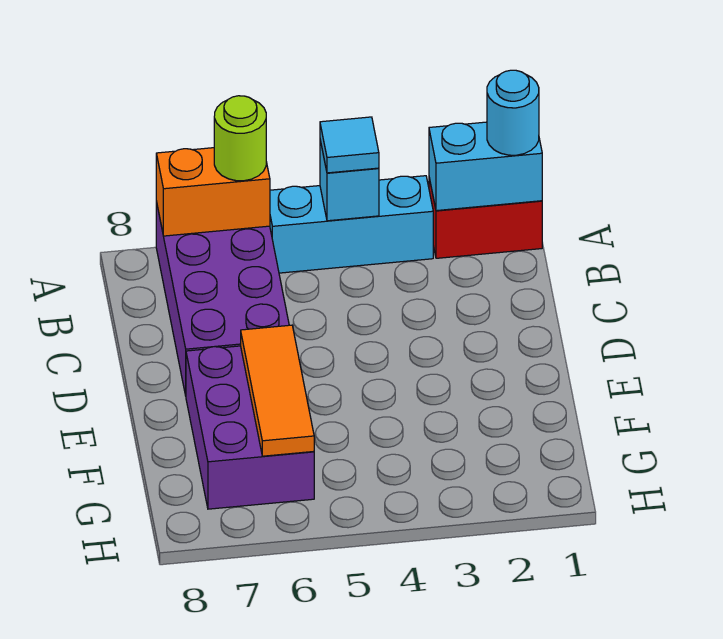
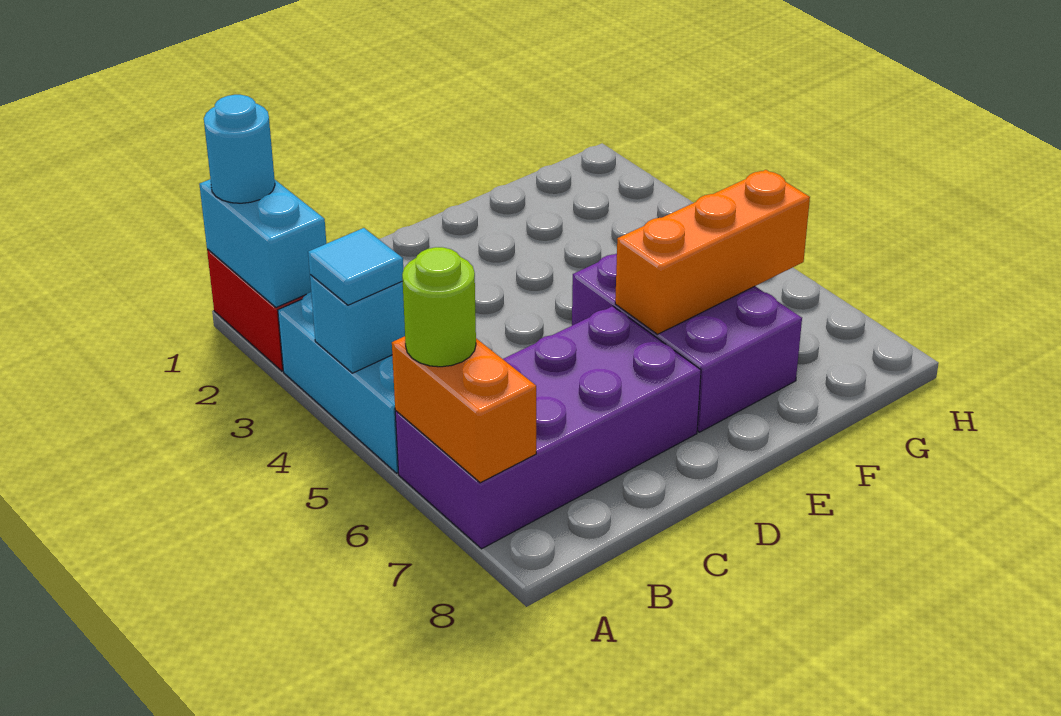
purple 2x3 brick [186,346,314,509] -> purple 2x3 brick turned to [572,254,802,432]
orange 1x3 tile [241,325,314,456] -> orange 1x3 brick [615,170,810,334]

